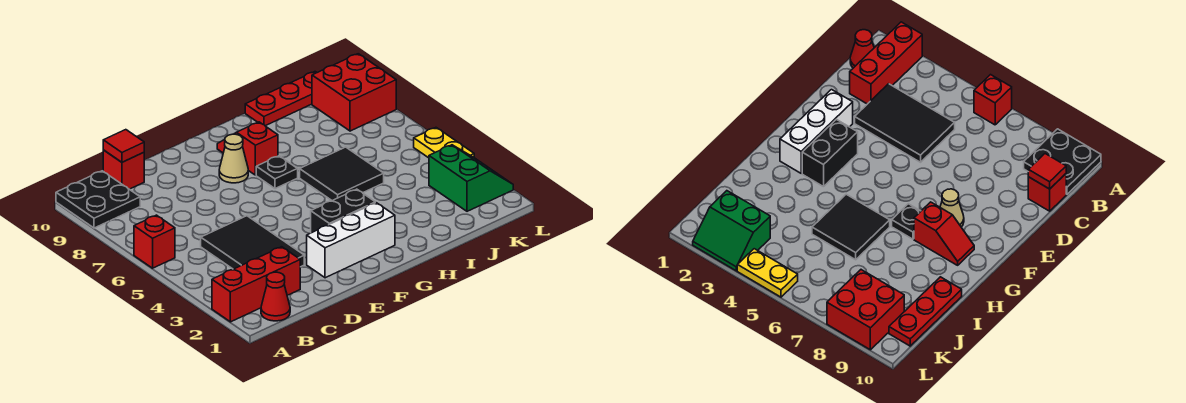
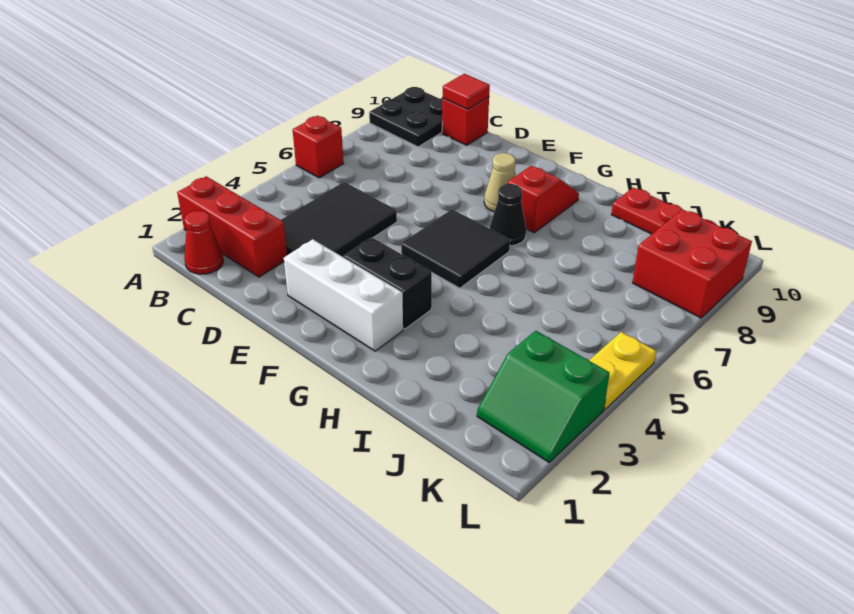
black 1x1 plate [256,156,298,189] -> black 1x1 cone [490,184,526,246]
black 2x2 tile [300,147,384,201] -> black 2x2 tile moved to [401,209,510,288]
green 2x2 slope [429,145,513,211] -> green 2x2 slope turned to [477,331,610,462]

